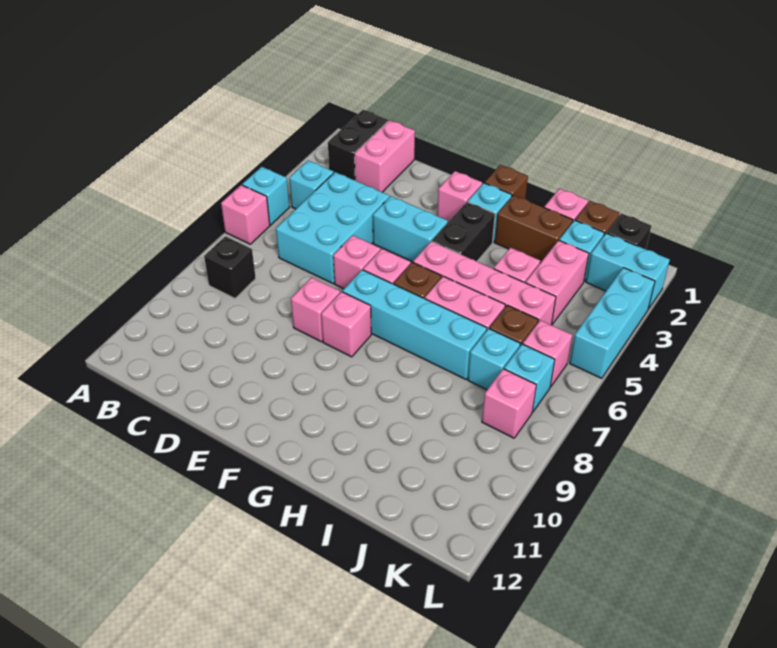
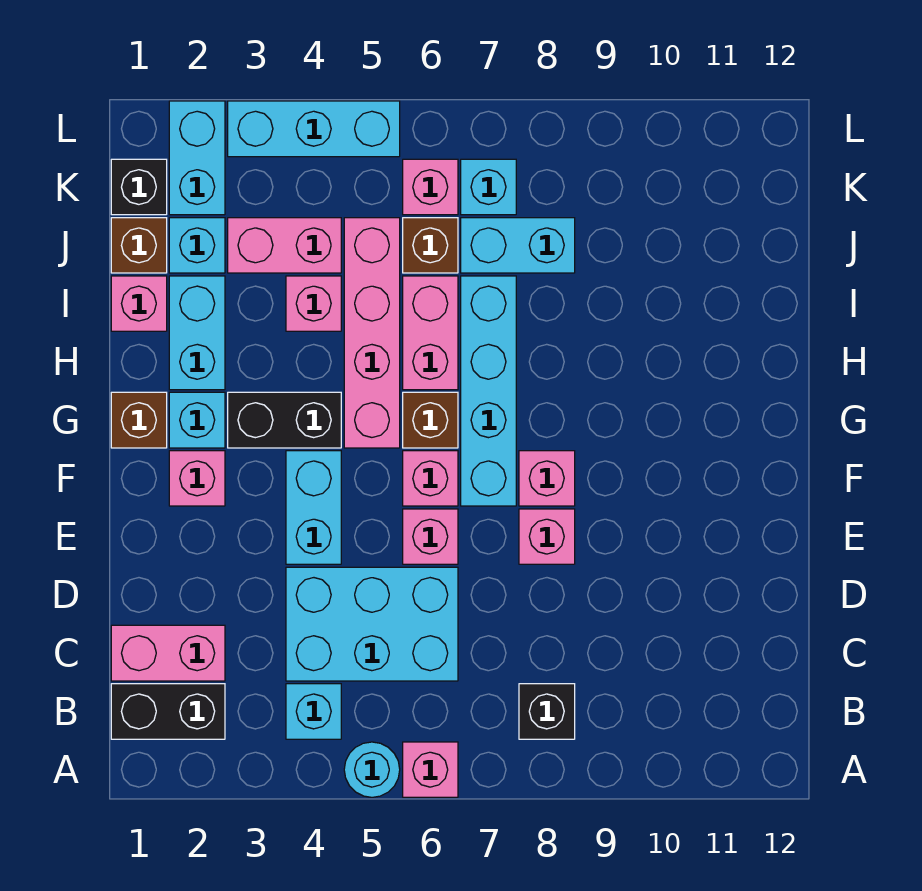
cyan 1x1 brick [242,167,290,225] -> cyan 1x1 round brick [344,742,400,797]
brown 1x2 brick [495,195,573,263] -> cyan 1x2 brick [169,276,225,390]
cyan 1x1 brick [468,328,520,390] -> cyan 1x2 brick [461,218,575,273]
pink 1x1 brick [482,369,536,438] -> none

